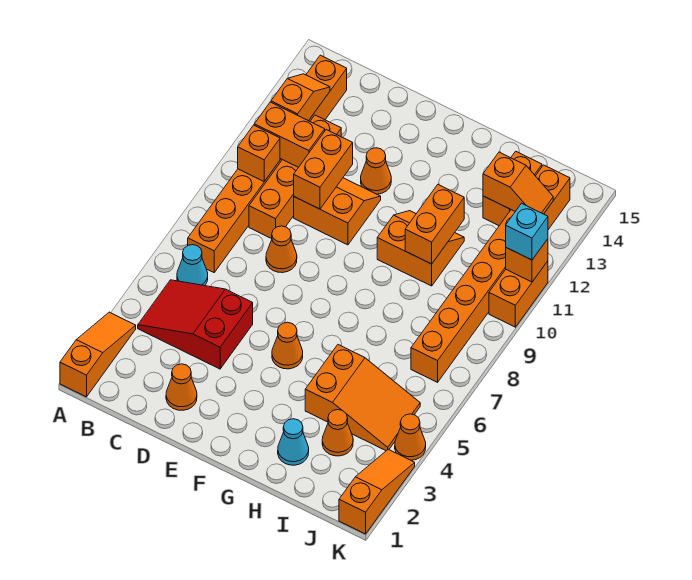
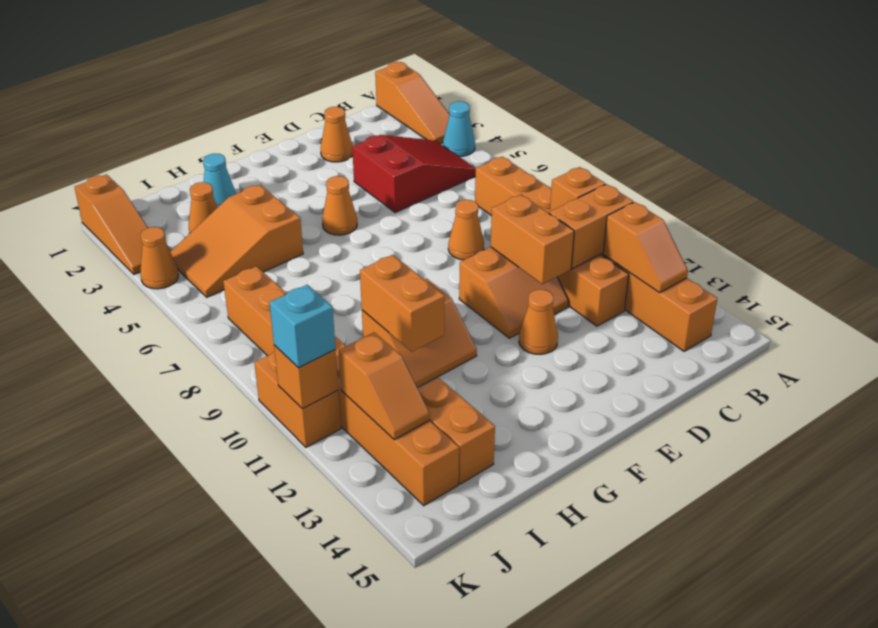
cyan 1x1 cone [177,245,208,286] -> cyan 1x1 cone moved to [443,101,475,157]
orange 1x2 slope [483,152,553,214] -> orange 1x2 slope turned to [339,332,430,440]

